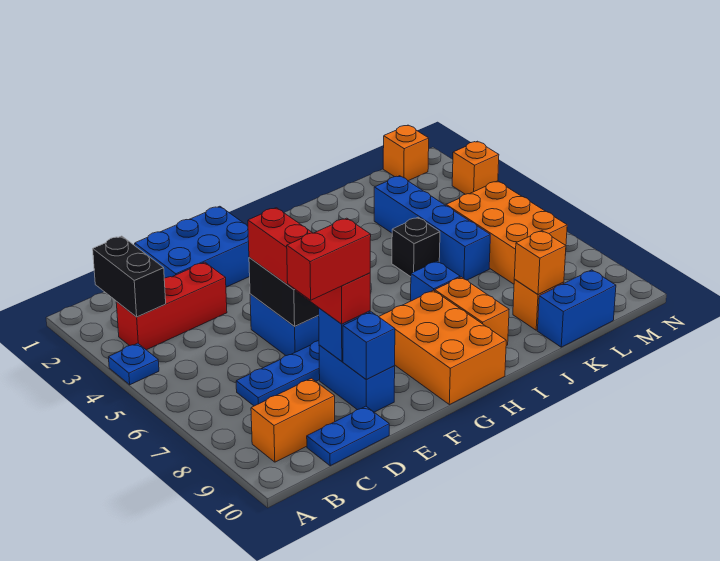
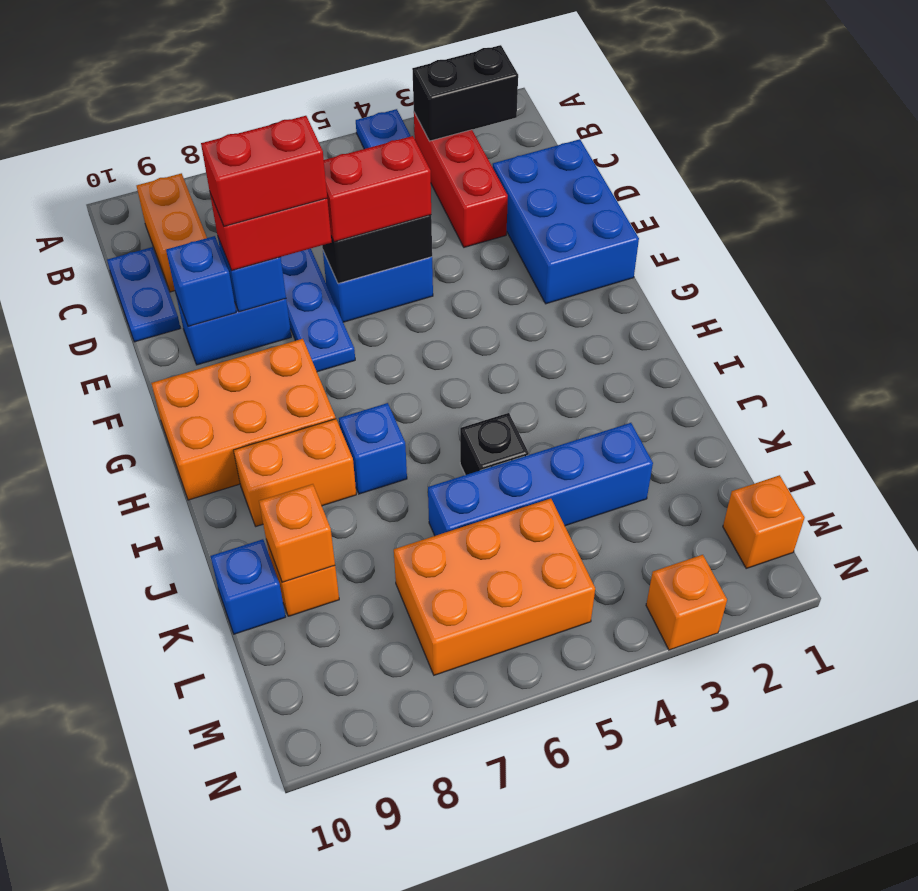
red 1x2 brick [287,218,371,300] -> red 1x2 brick turned to [201,116,327,226]
blue 1x2 brick [537,270,616,347] -> blue 1x1 brick [210,539,285,634]

